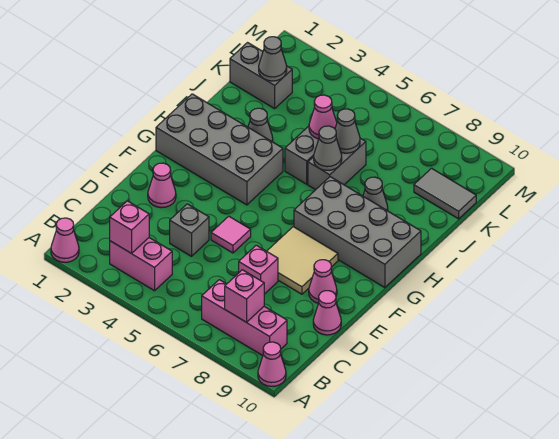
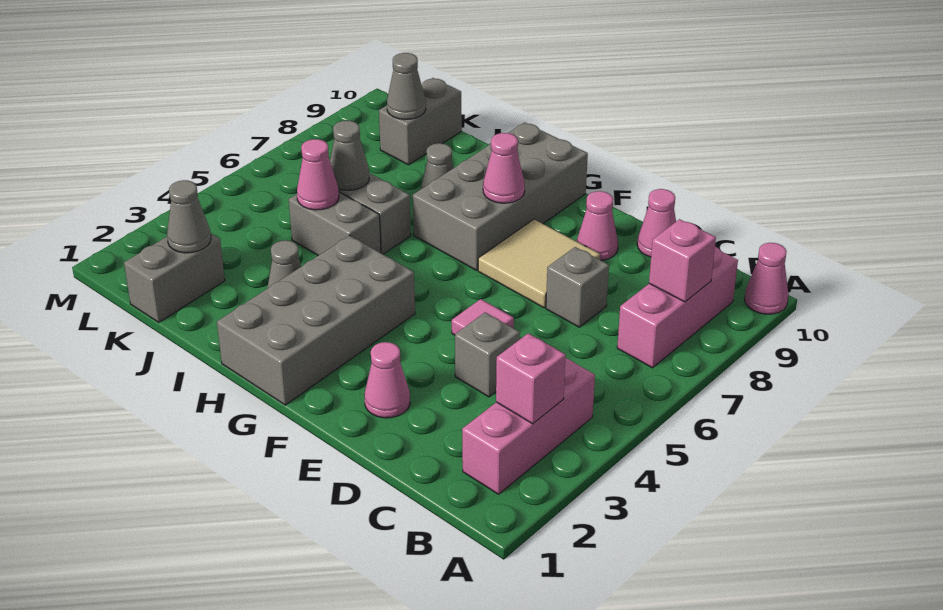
pink 1x1 cone [51,218,79,262] -> pink 1x1 cone moved to [483,133,525,203]
pink 1x2 brick [110,238,172,291] -> pink 1x3 brick [462,358,595,494]
pink 1x1 brick [239,245,278,294] -> grey 1x1 brick [546,247,609,327]
grey 1x1 cone [314,126,342,170] -> grey 1x1 cone moved to [387,53,426,120]
grey 1x2 tile [414,168,476,219] -> grey 1x2 brick [379,78,462,165]

